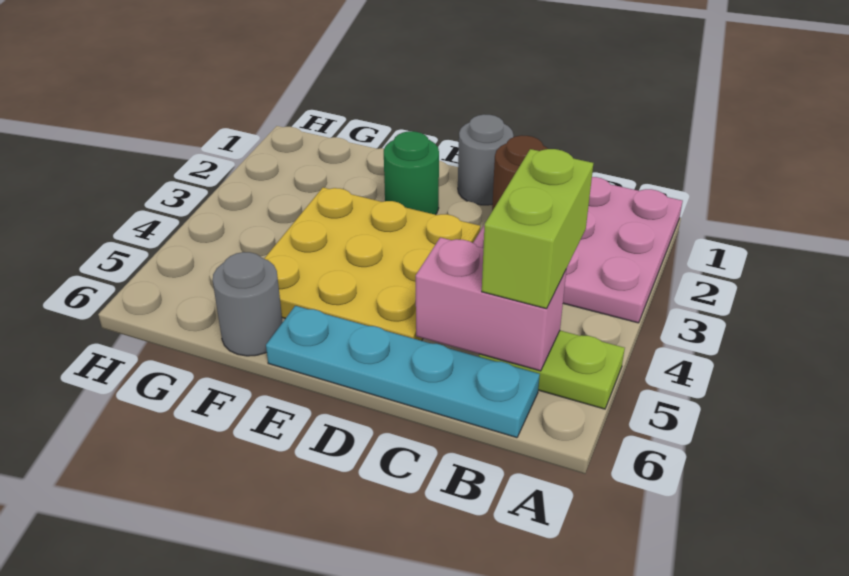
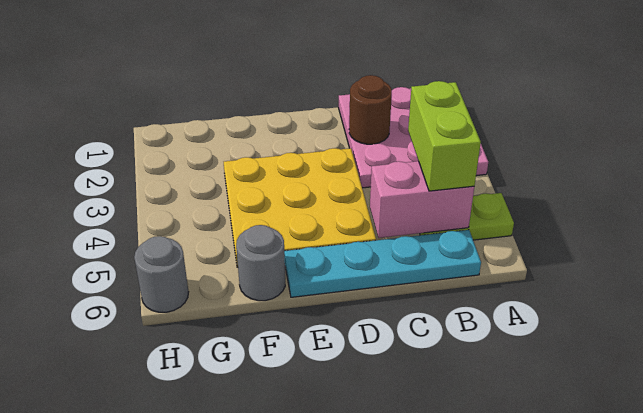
grey 1x1 round brick [458,114,513,205] -> grey 1x1 round brick moved to [134,236,188,312]
green 1x1 round brick [384,131,439,215] -> none

